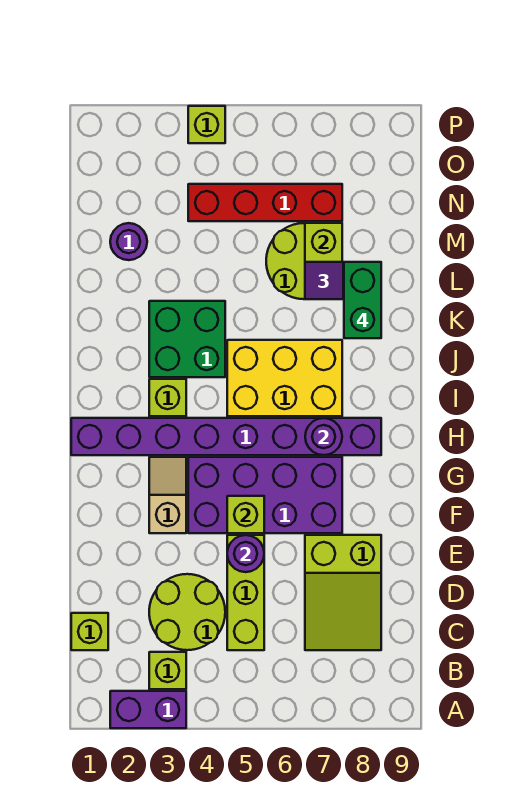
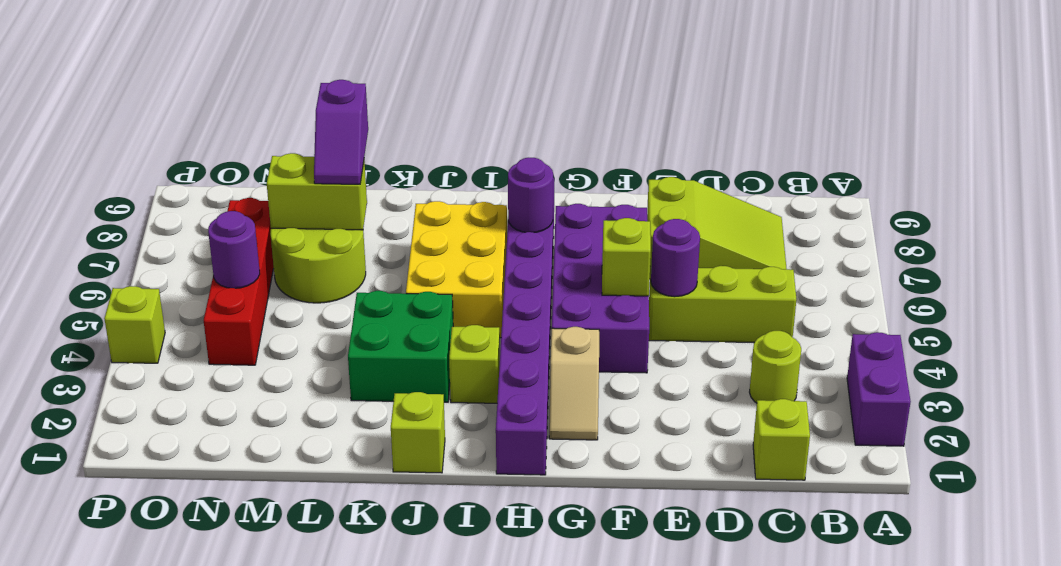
lime 1x1 brick [149,652,186,689] -> lime 1x1 brick moved to [391,392,445,473]
lime 2x2 round brick [149,574,225,650] -> lime 1x1 round brick [750,331,801,403]
tan 1x2 slope [149,457,186,533] -> tan 1x2 slope turned to [549,327,599,440]
green 1x2 brick [344,262,381,338] -> none
purple 1x1 round brick [110,223,147,260] -> purple 1x1 round brick moved to [208,211,260,288]

